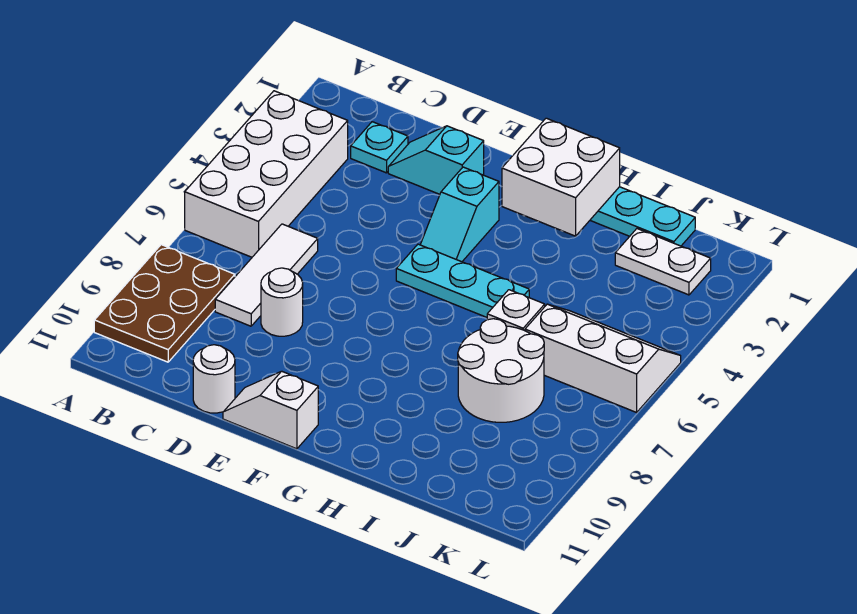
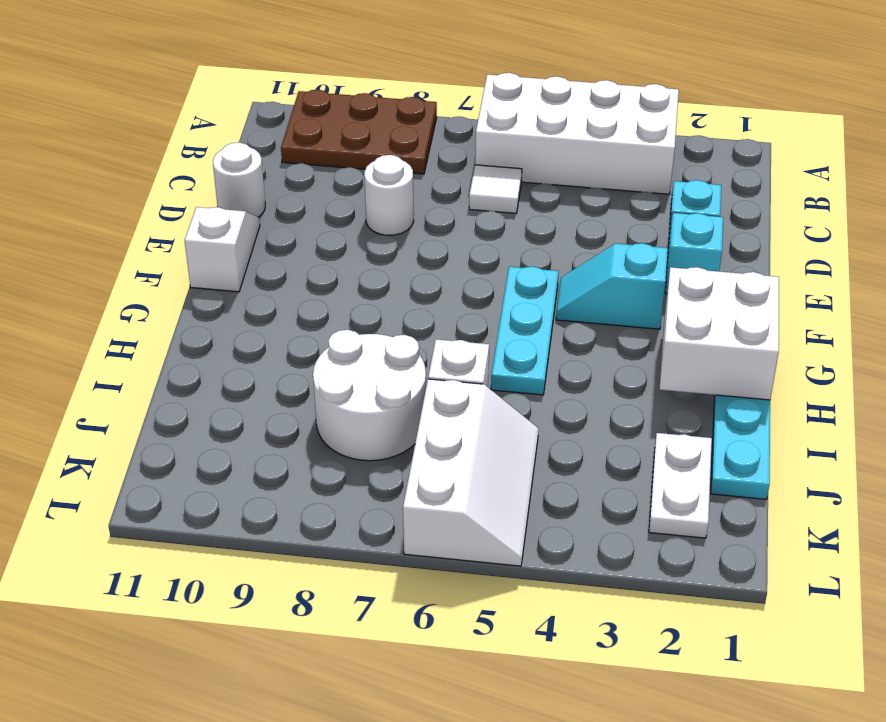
white 1x3 tile [215,224,318,326] -> white 1x1 tile [469,165,522,213]

